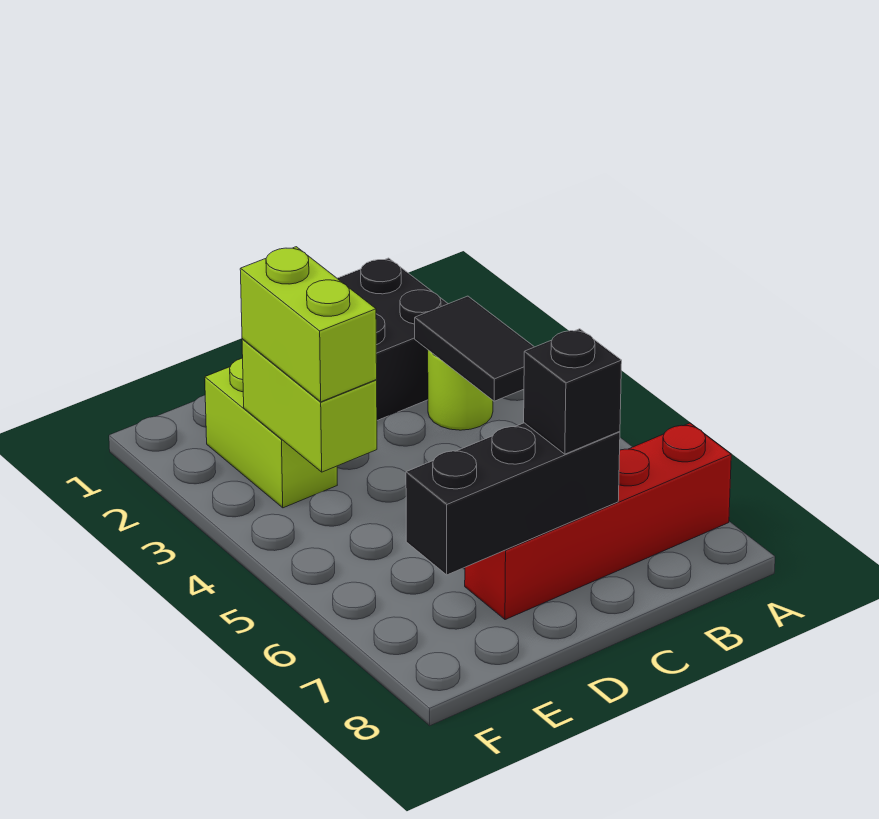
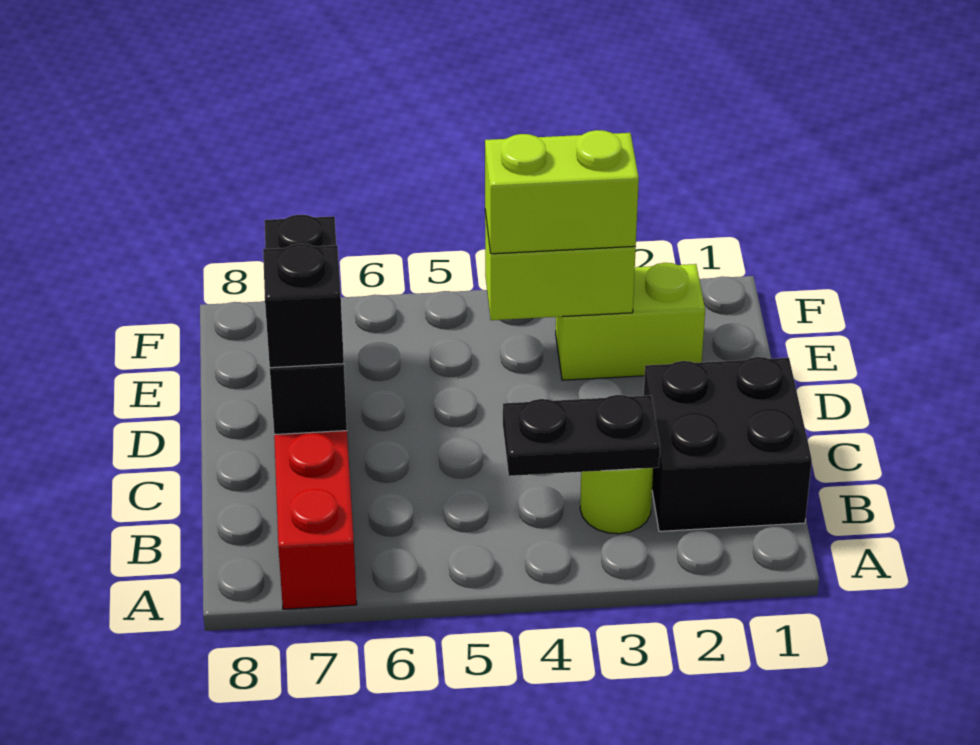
black 1x2 tile [415,296,534,401] -> black 1x2 plate [503,395,660,476]

